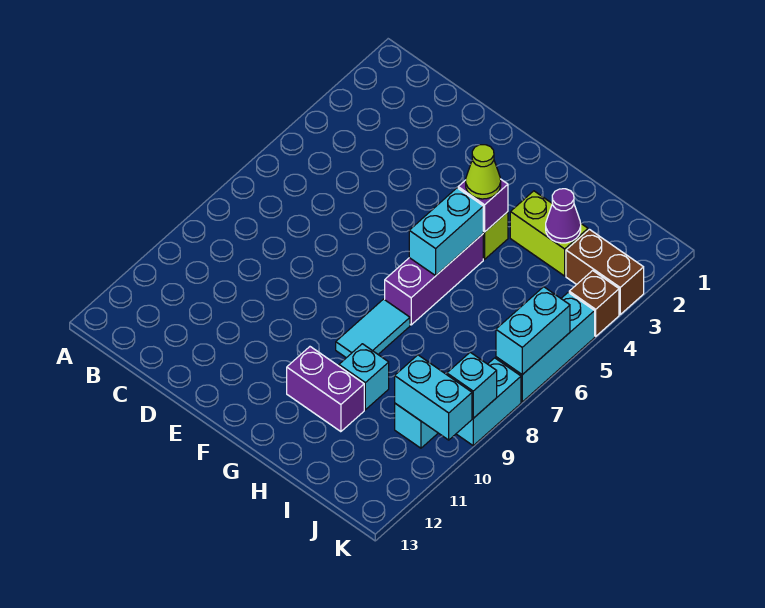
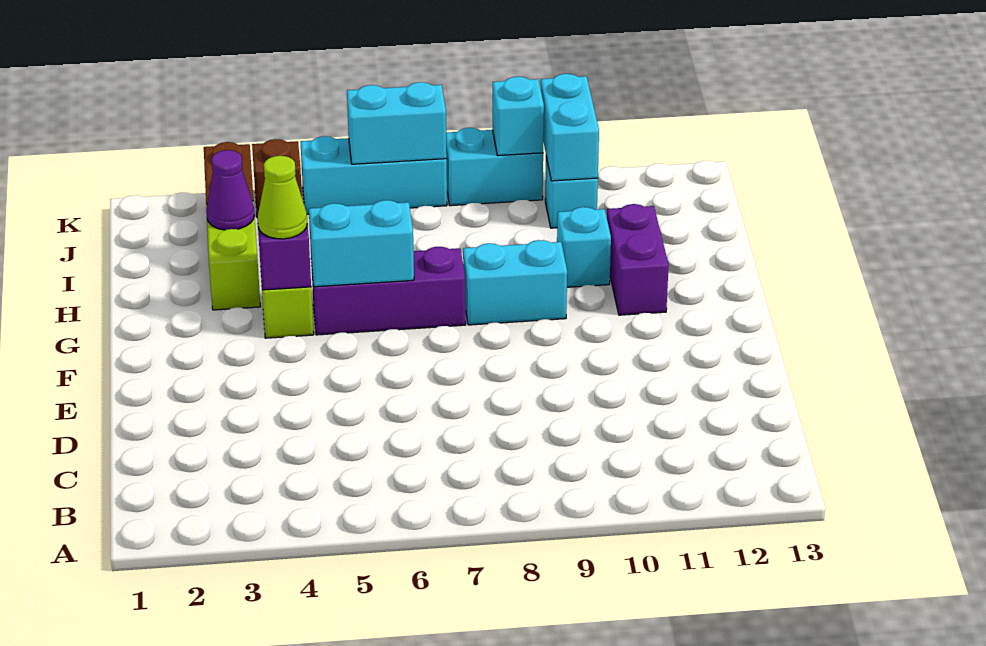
cyan 1x2 tile [336,299,410,358] -> cyan 1x2 brick [463,240,567,325]

